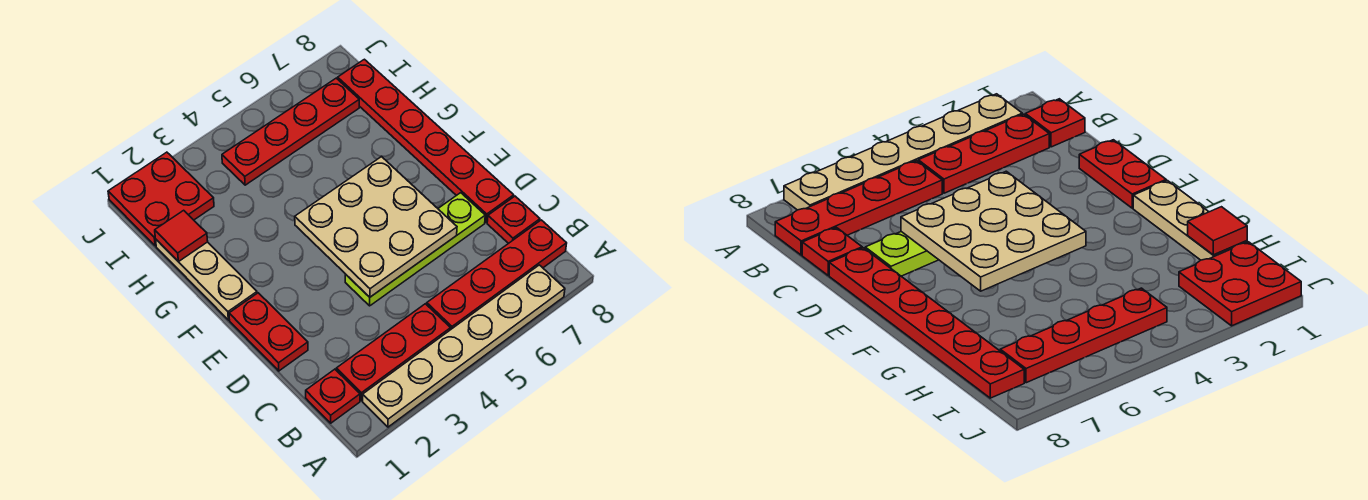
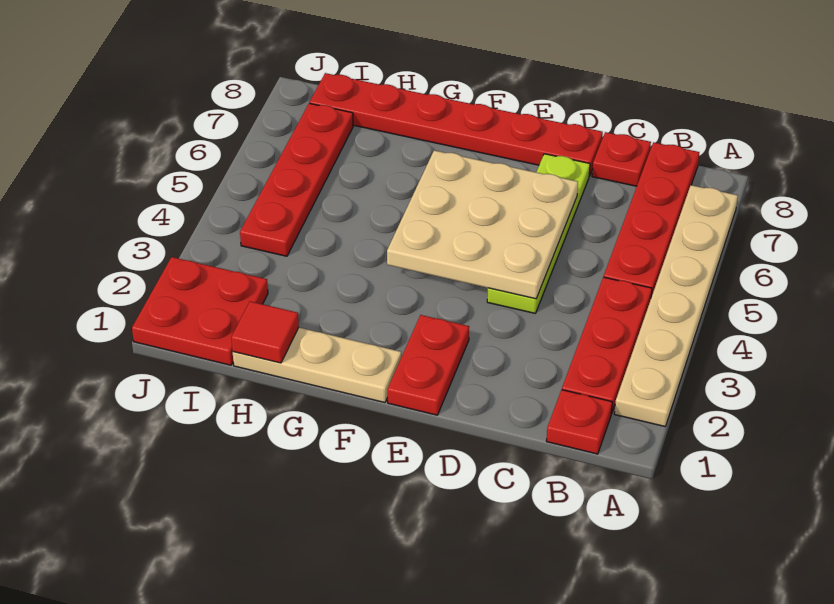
red 1x2 plate [229,293,308,371] -> red 1x2 plate turned to [388,315,469,415]

